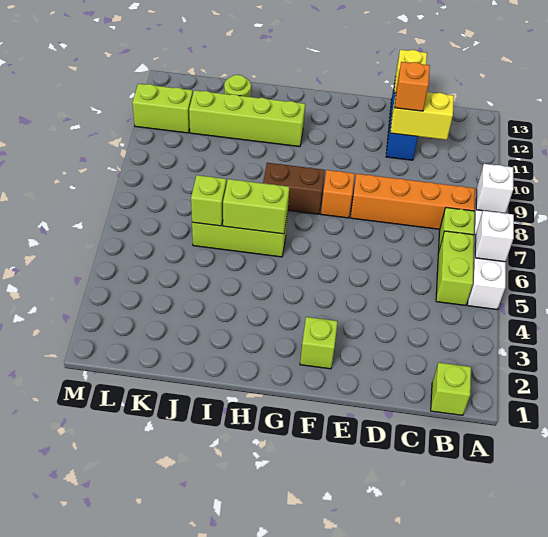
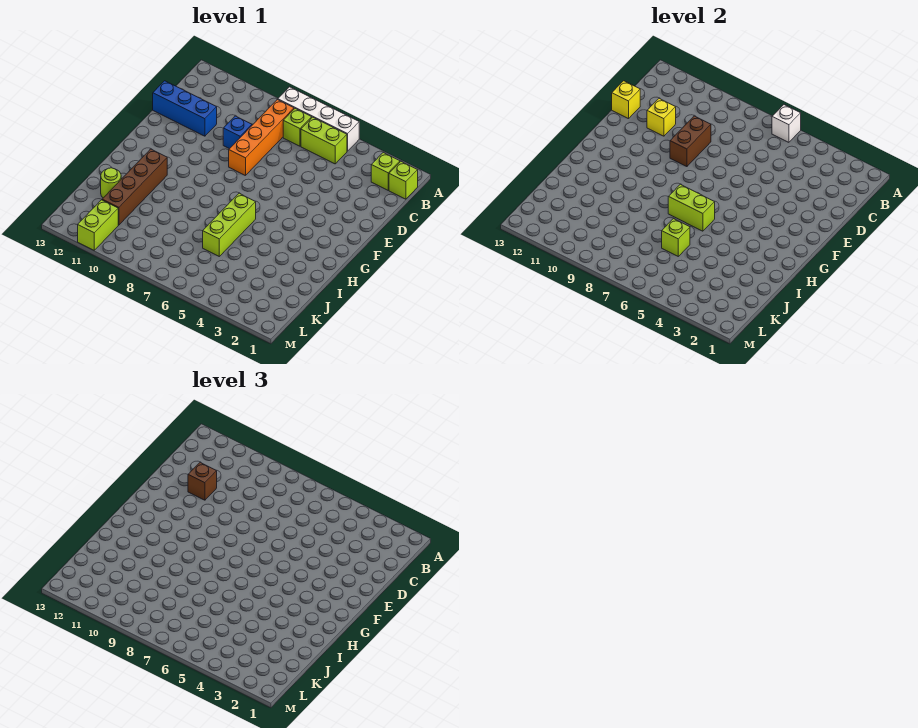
white 1x1 brick [476,164,513,213] -> none
yellow 1x2 brick [390,92,454,140] -> yellow 1x1 brick [647,99,676,136]
none -> blue 1x1 brick [223,116,252,149]
orange 1x1 brick [395,62,430,111] -> brown 1x1 brick [188,463,217,500]
lime 1x1 brick [300,317,338,369] -> lime 1x1 brick moved to [371,153,400,190]
orange 1x1 brick [321,170,355,218] -> none
brown 1x2 brick [263,163,325,214] -> brown 1x2 brick moved to [670,116,711,167]
lime 1x2 brick [223,179,289,234] -> lime 1x2 brick turned to [668,184,715,231]
lime 1x4 brick [189,90,305,147] -> brown 1x4 brick [102,149,167,225]

